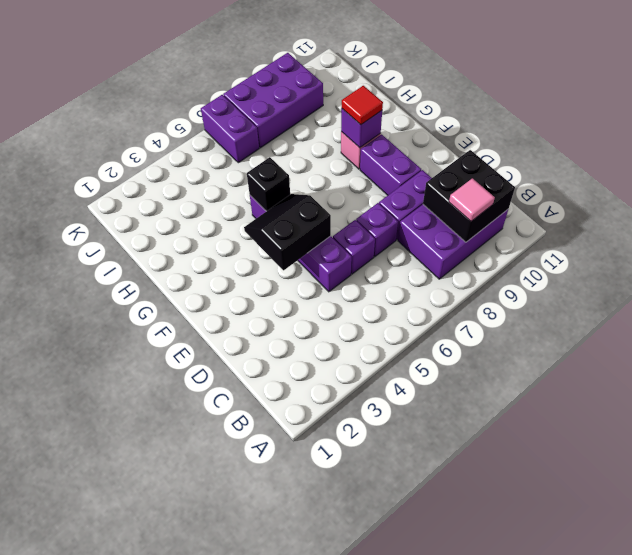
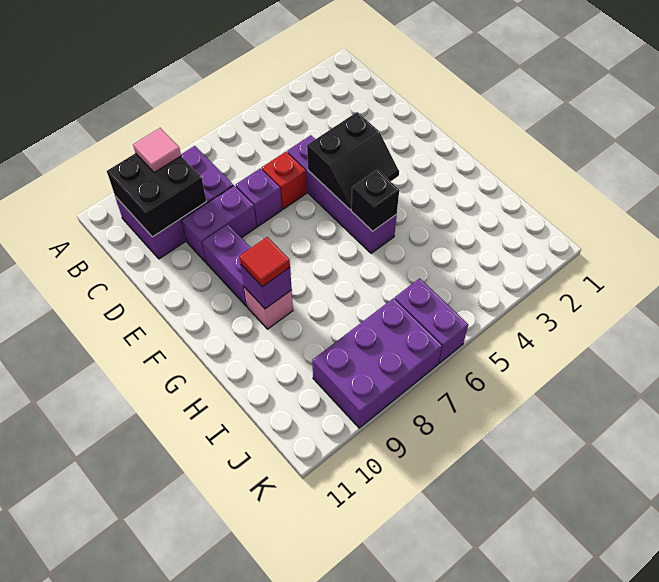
purple 1x1 brick [333,220,375,274] -> red 1x1 brick [262,152,306,209]

